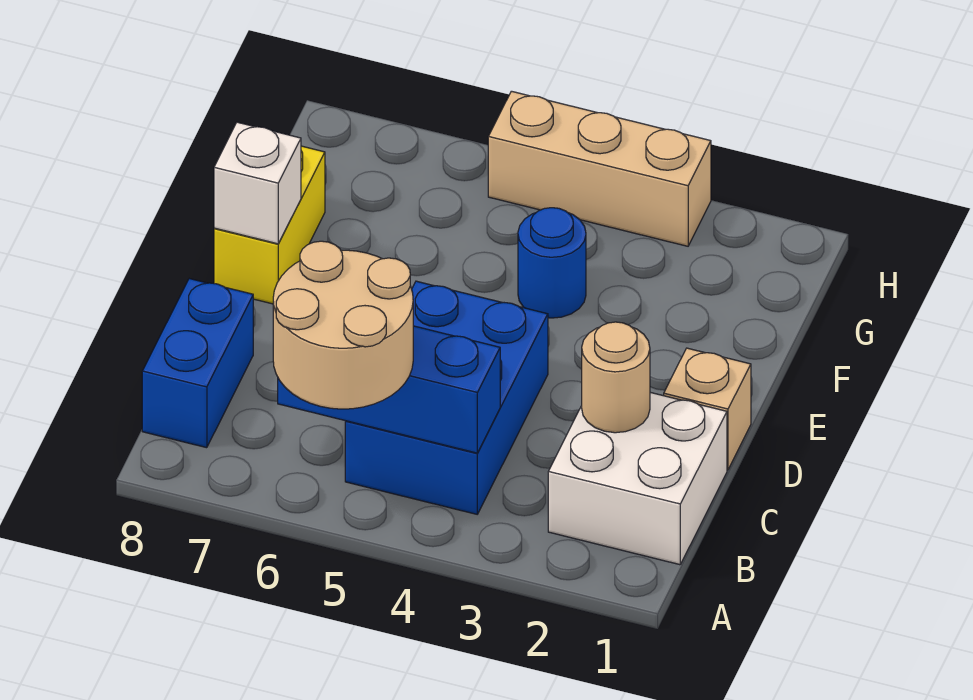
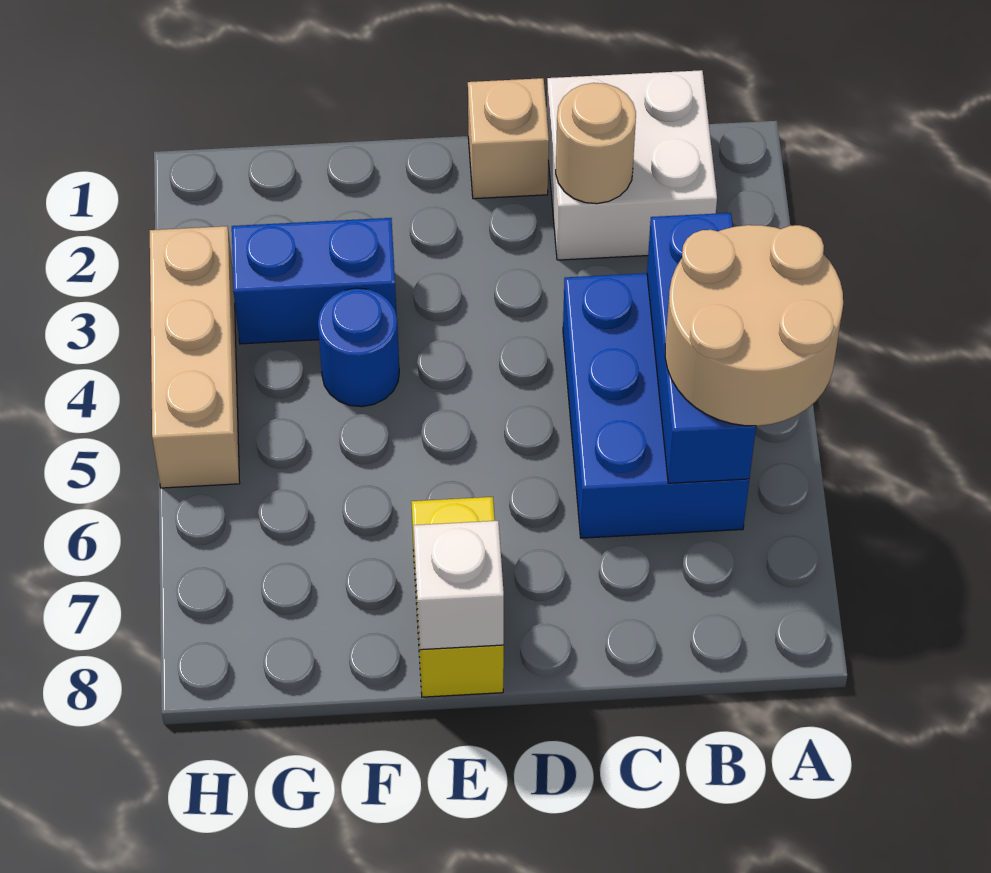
blue 2x3 brick [345,281,548,514] -> blue 2x3 brick turned to [563,273,749,538]
blue 1x2 brick [142,279,253,448] -> blue 1x2 brick moved to [232,218,397,344]
yellow 1x2 brick [214,146,325,304] -> yellow 1x2 brick turned to [411,497,504,697]

